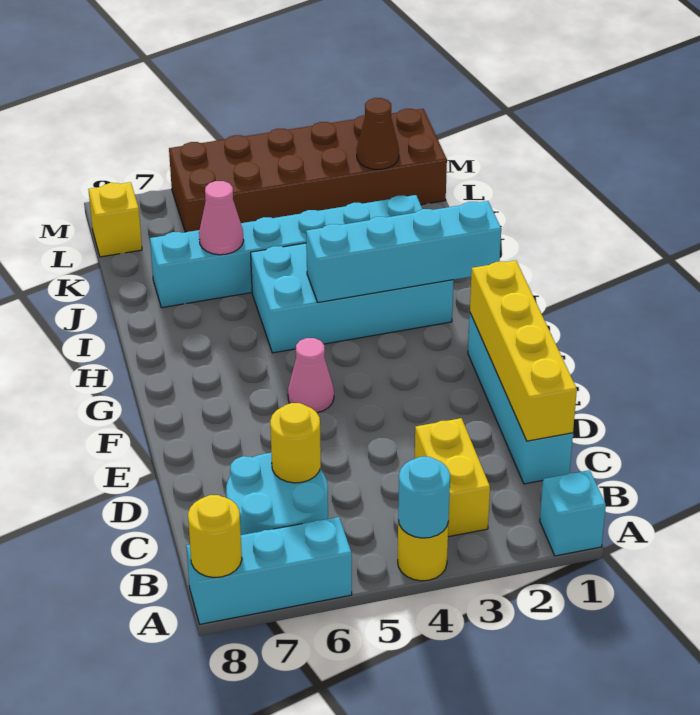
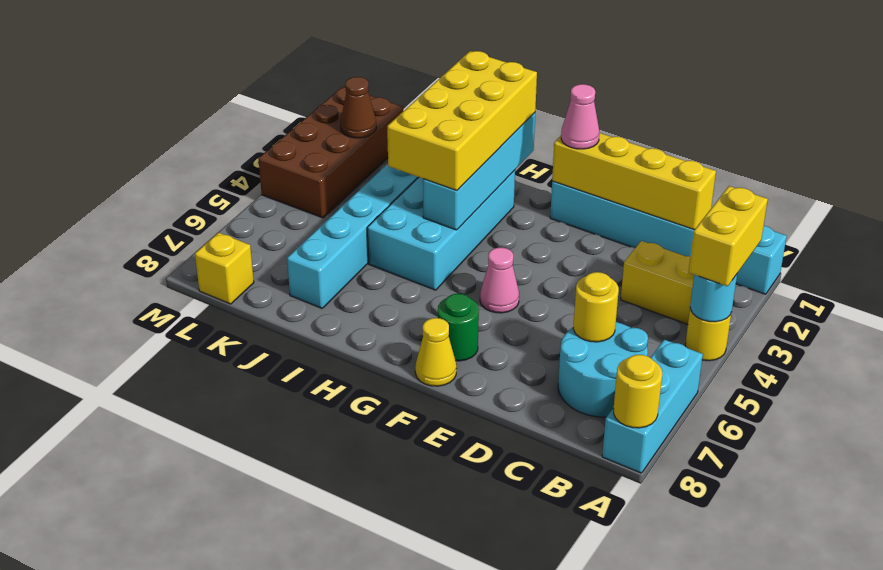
none -> yellow 1x2 brick [689,186,768,286]
none -> green 1x1 round brick [438,294,479,361]
none -> yellow 1x1 cone [415,318,457,386]
none -> yellow 2x4 brick [387,51,537,190]
pink 1x1 cone [199,181,244,255] -> pink 1x1 cone moved to [561,84,599,149]
brown 2x6 brick [169,109,447,232] -> brown 2x4 brick [258,87,403,218]

